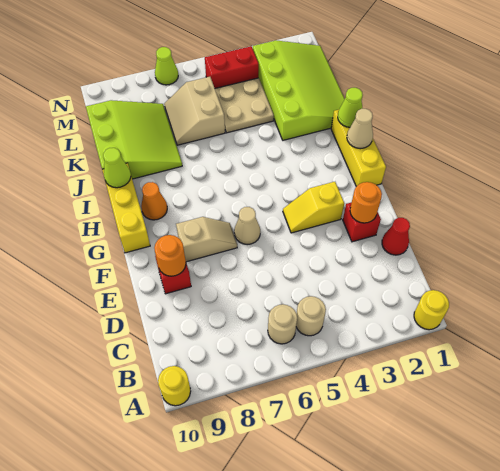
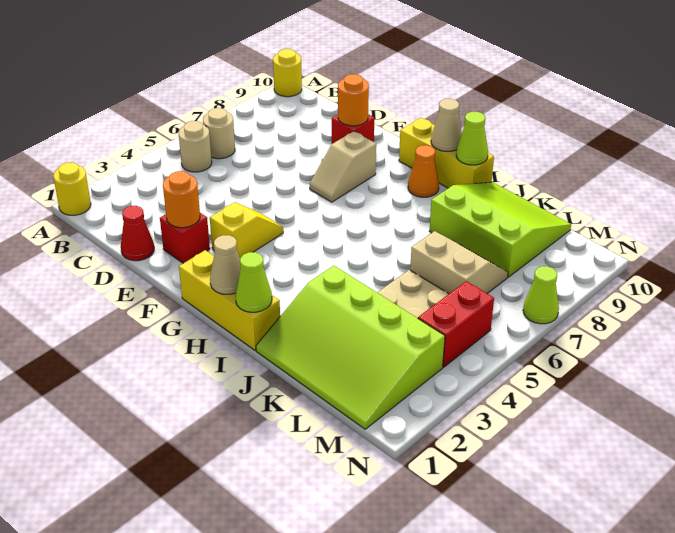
tan 1x1 cone [234,207,260,245] -> tan 1x1 cone moved to [431,99,462,151]
lime 3x3 slope [86,100,182,179] -> lime 3x3 slope turned to [430,182,571,277]

